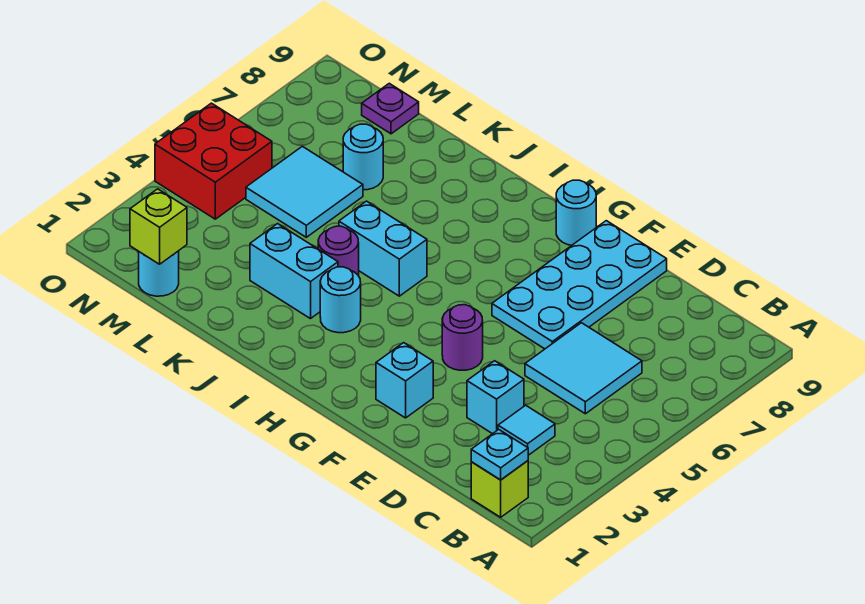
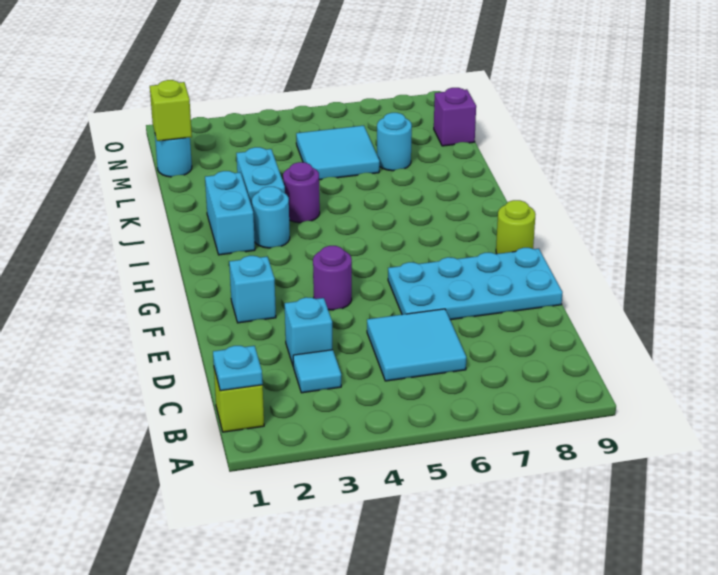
cyan 1x1 round brick [556,180,596,245] -> lime 1x1 round brick [496,200,536,254]
cyan 1x2 brick [339,201,427,296] -> cyan 1x2 brick moved to [205,171,255,255]
purple 1x1 plate [362,83,419,134] -> purple 1x1 brick [434,88,476,146]
red 2x2 brick [155,103,272,219] -> none

